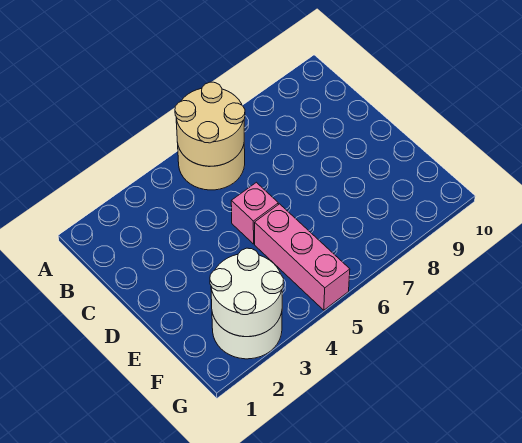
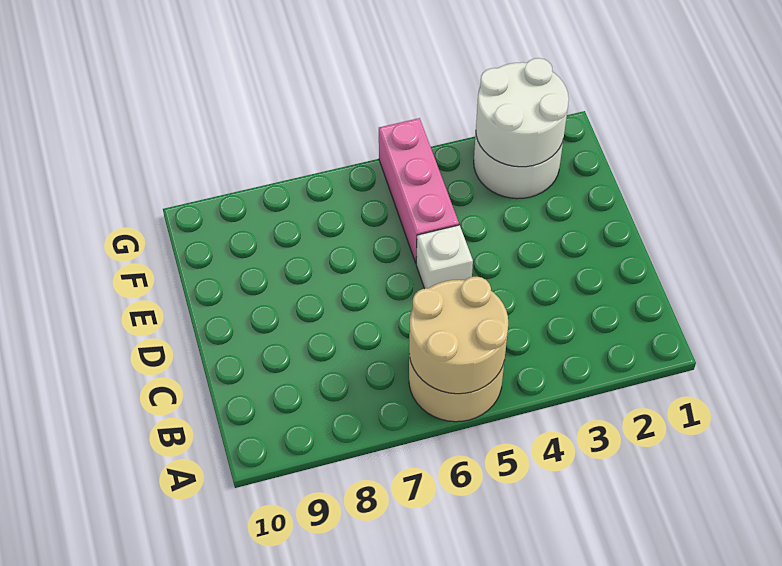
pink 1x1 brick [231,182,278,244] -> white 1x1 brick [416,225,473,289]

